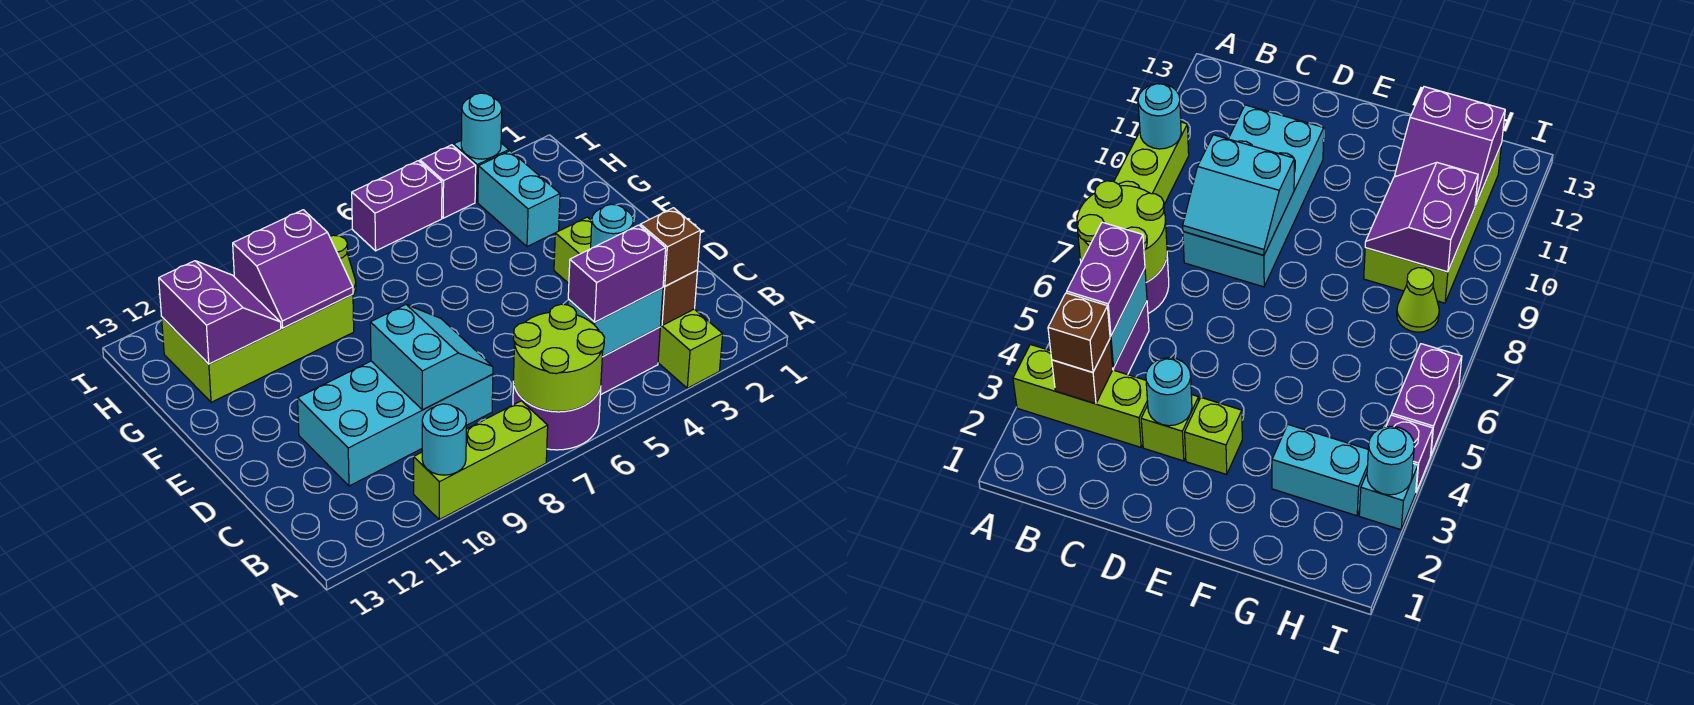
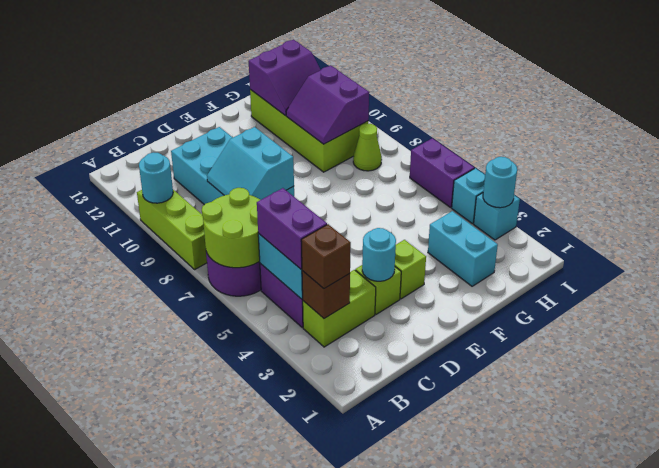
lime 1x3 brick [658,309,723,388] -> lime 1x2 brick [303,270,376,347]
cyan 2x2 slope [370,305,493,410] -> cyan 2x2 slope turned to [207,127,294,200]
cyan 1x2 brick [478,151,560,247] -> cyan 1x2 brick turned to [428,211,498,286]
purple 1x1 brick [420,145,476,218] -> cyan 1x1 brick [452,168,485,224]

